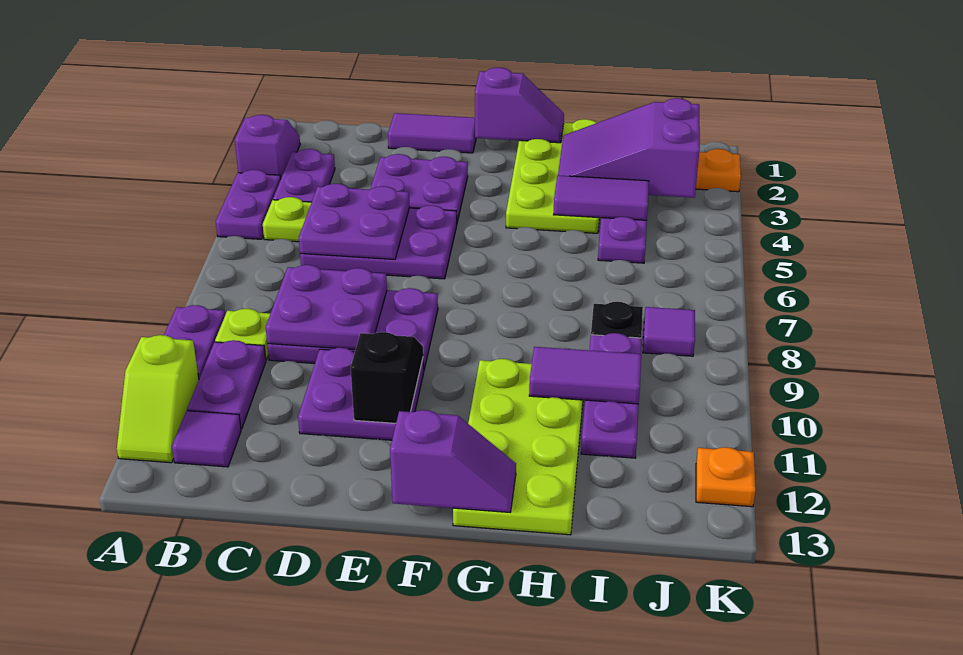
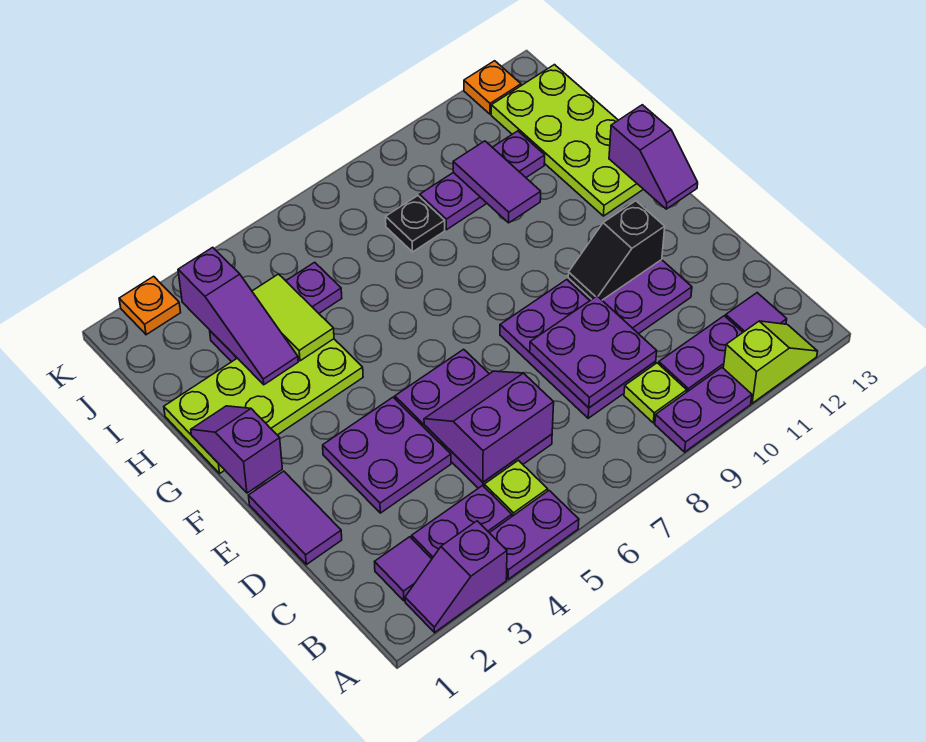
purple 2x2 plate [299,184,410,259] -> purple 2x2 slope [424,371,554,482]
purple 1x2 slope [390,410,516,512] -> purple 1x2 slope turned to [609,105,698,209]
lime 2x4 plate [453,359,583,535] -> lime 2x4 plate turned to [491,65,643,216]
purple 2x3 slope [558,98,700,198] -> purple 1x3 slope [178,247,298,385]
purple 1x2 tile [554,175,649,220] -> lime 1x2 tile [252,274,334,361]
purple 1x1 tile [643,307,695,356] -> purple 1x1 tile moved to [375,537,432,601]

